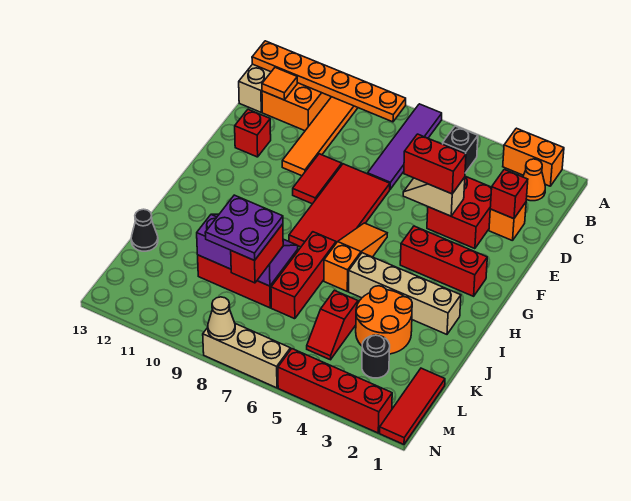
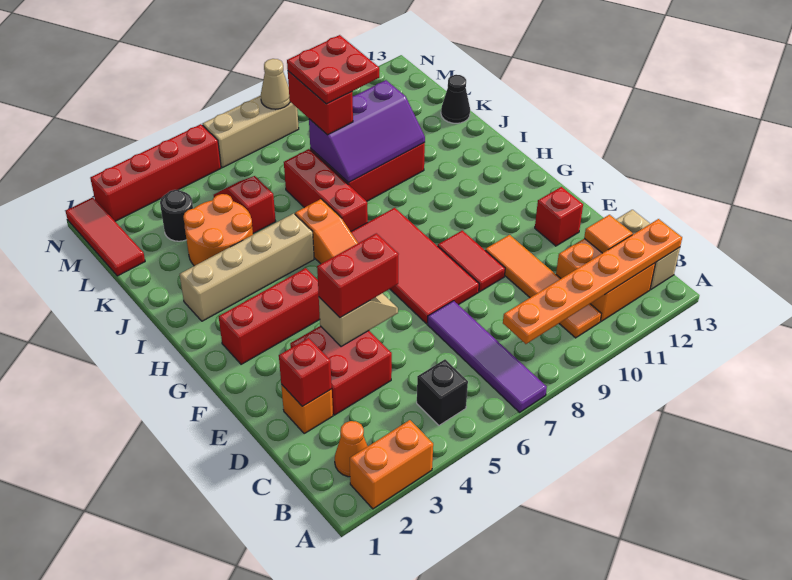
purple 2x2 plate [205,195,283,260] -> red 2x2 plate [287,35,379,104]

